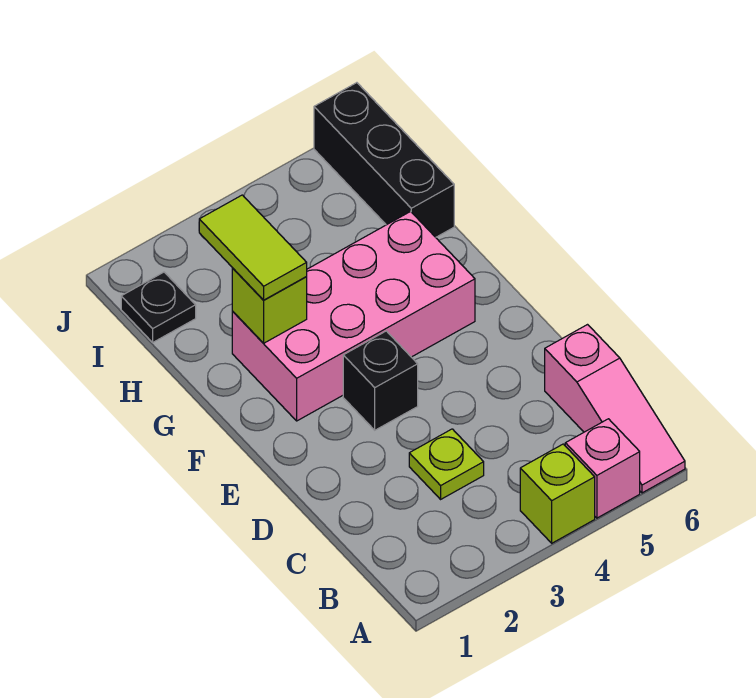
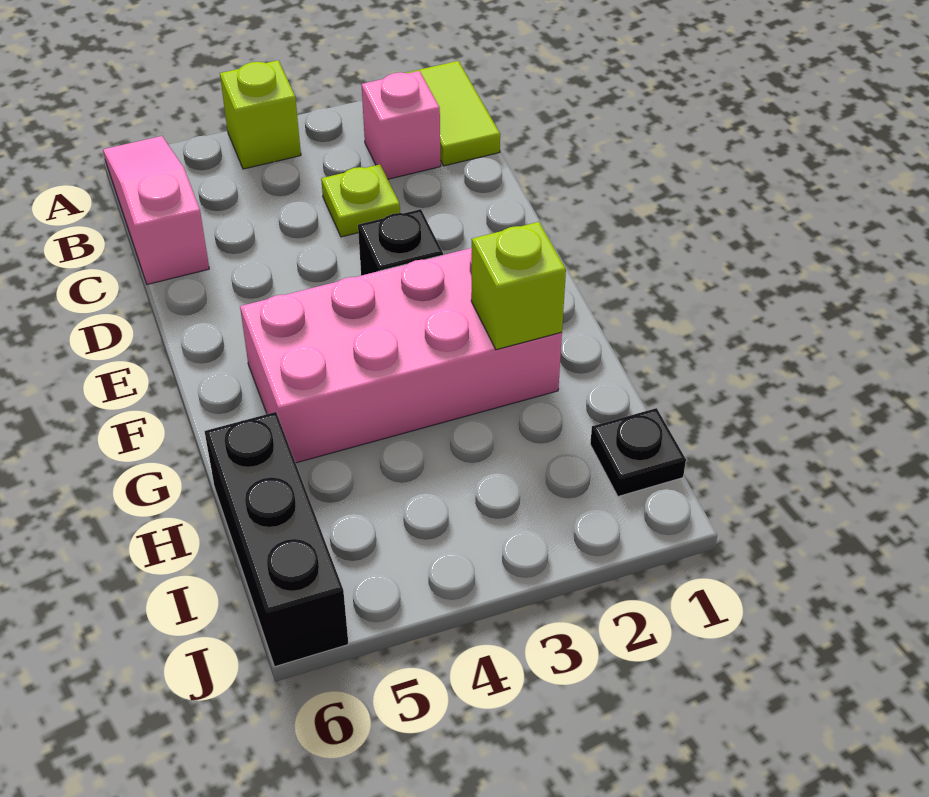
pink 1x1 brick [565,419,640,518] -> pink 1x1 brick moved to [362,71,441,179]
lime 1x2 tile [199,195,307,300] -> lime 1x2 tile moved to [406,61,500,166]

